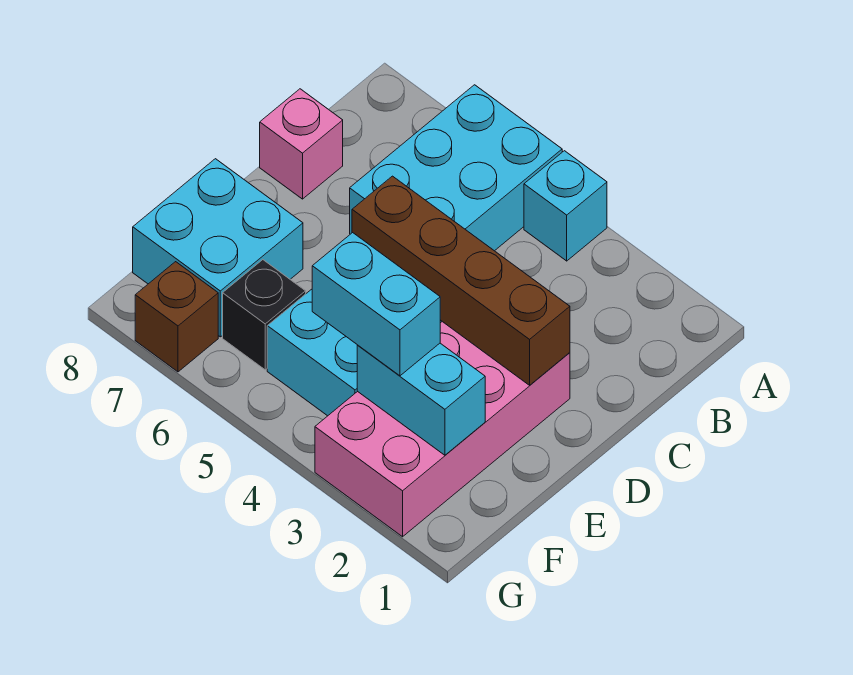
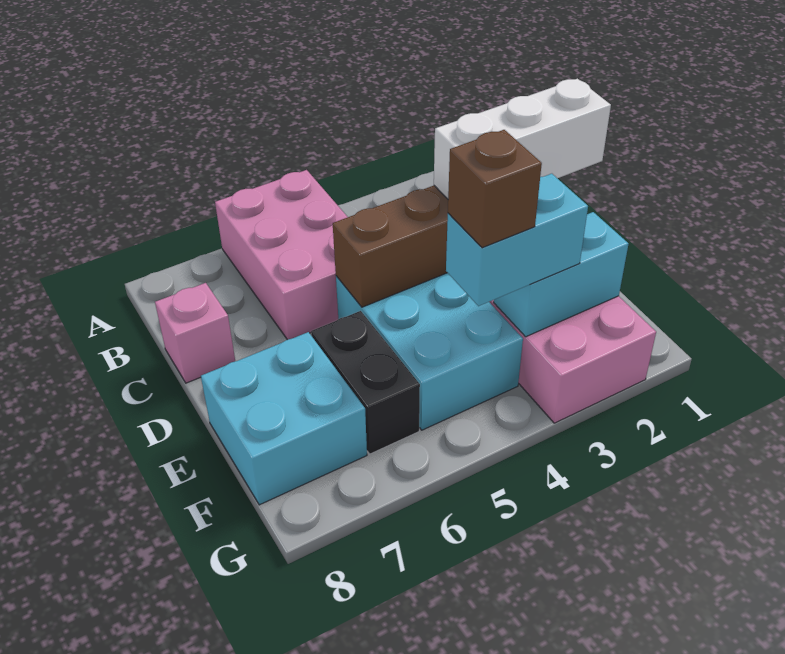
cyan 1x1 brick [524,151,607,261] -> none
cyan 2x3 brick [350,85,562,251] -> pink 2x3 brick [215,170,347,340]
none -> white 1x3 brick [434,79,611,199]
black 1x1 brick [223,260,306,370] -> black 1x2 brick [311,311,420,454]
brown 1x1 brick [135,262,218,372] -> brown 1x1 brick moved to [448,130,542,248]

